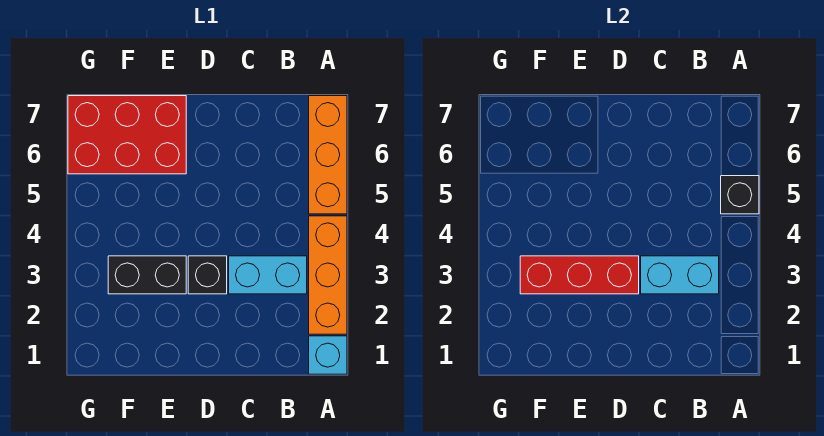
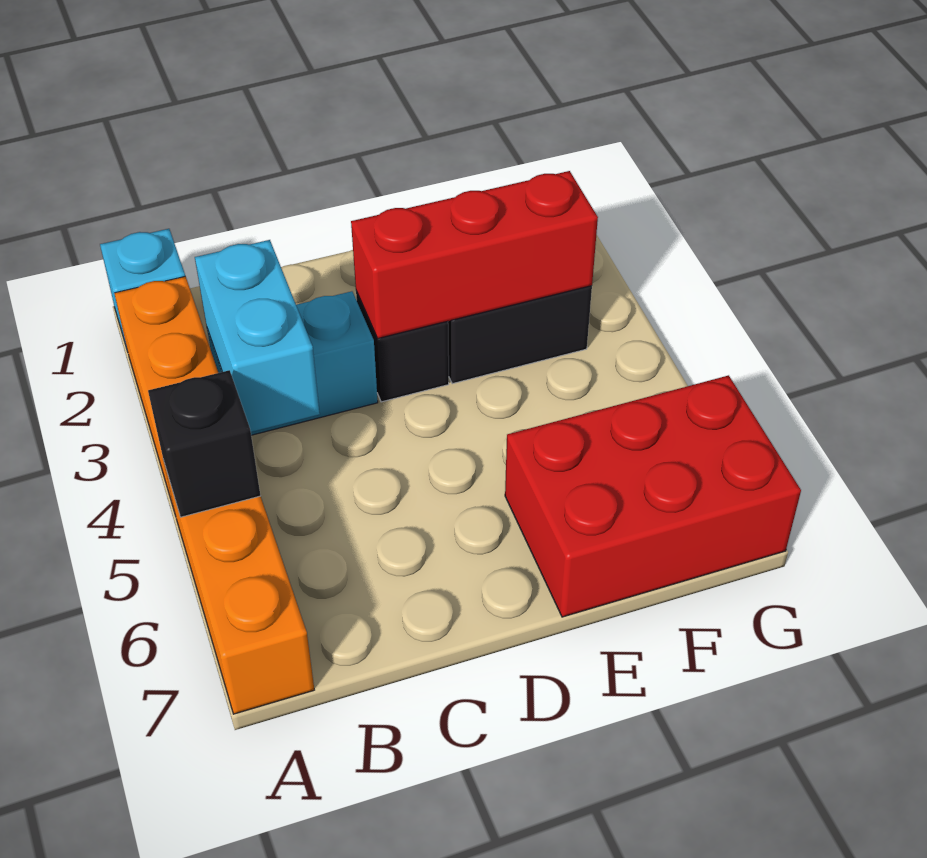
cyan 1x2 brick [641,256,719,294] -> cyan 1x2 brick turned to [195,240,320,432]

